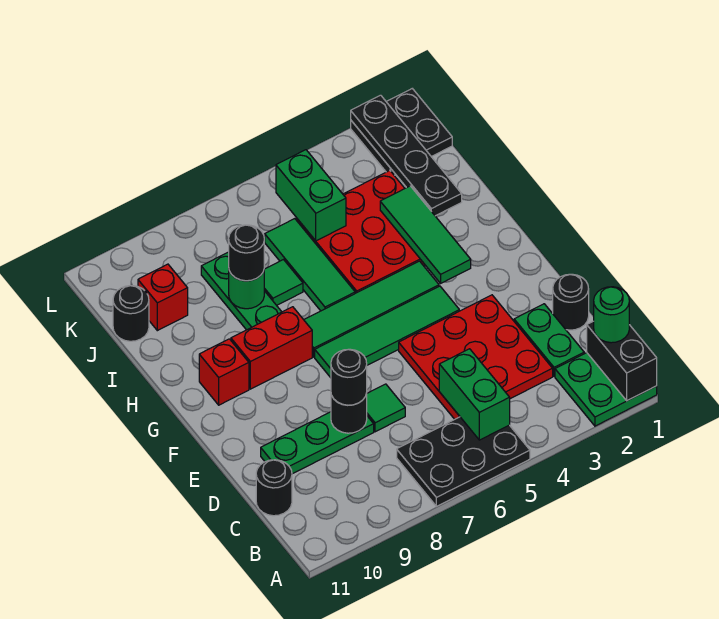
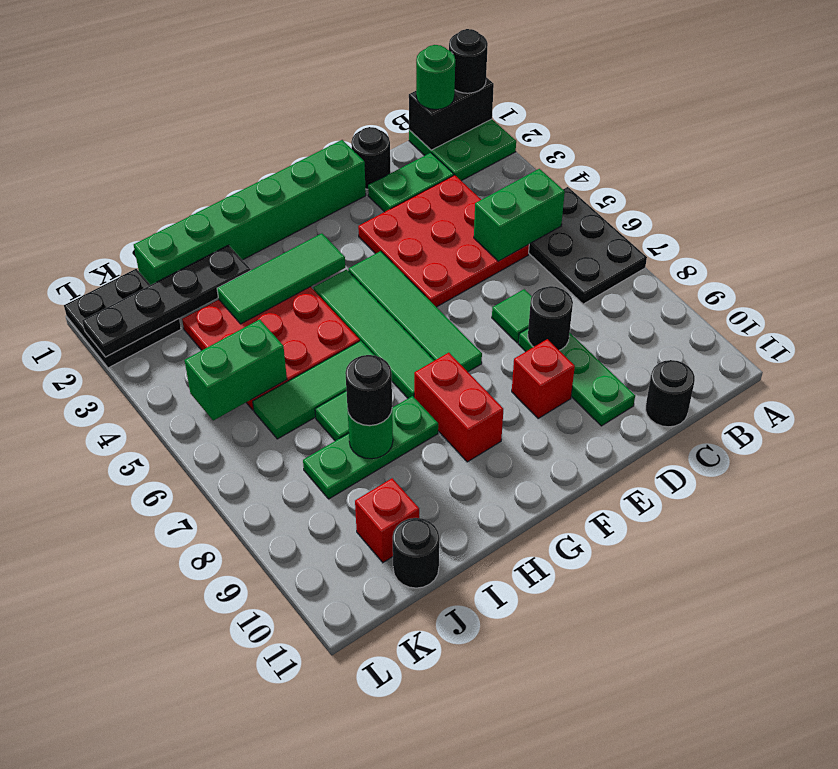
black 1x1 round brick [331,349,367,405] -> black 1x1 round brick moved to [449,29,488,93]
none -> green 1x6 brick [134,140,366,285]
red 1x1 brick [199,339,249,405] -> red 1x1 brick moved to [512,339,575,419]

